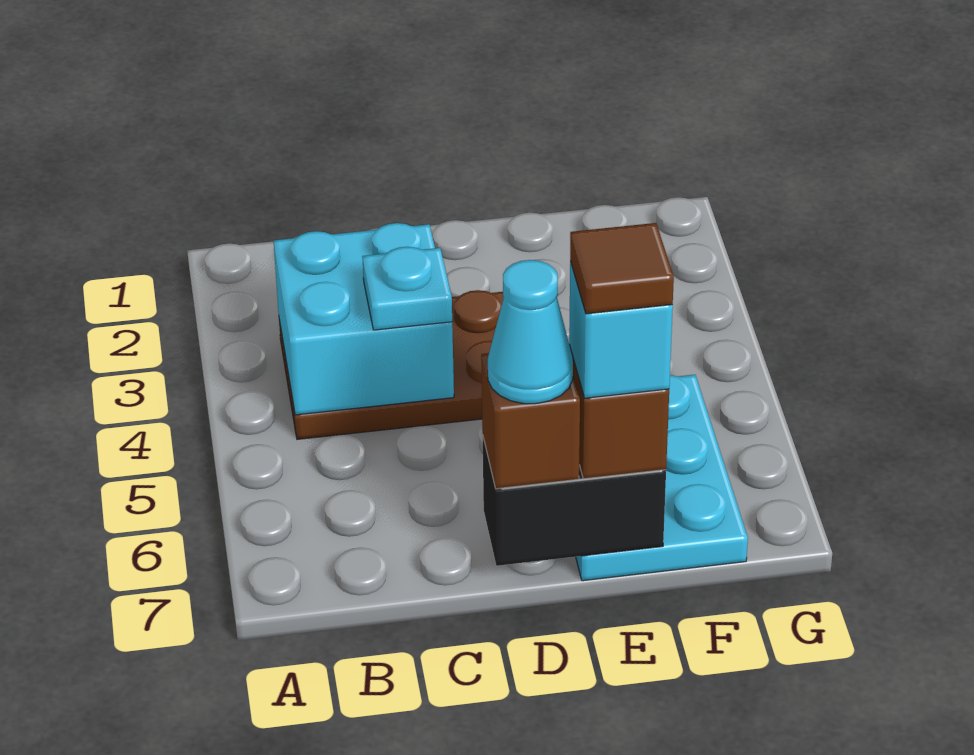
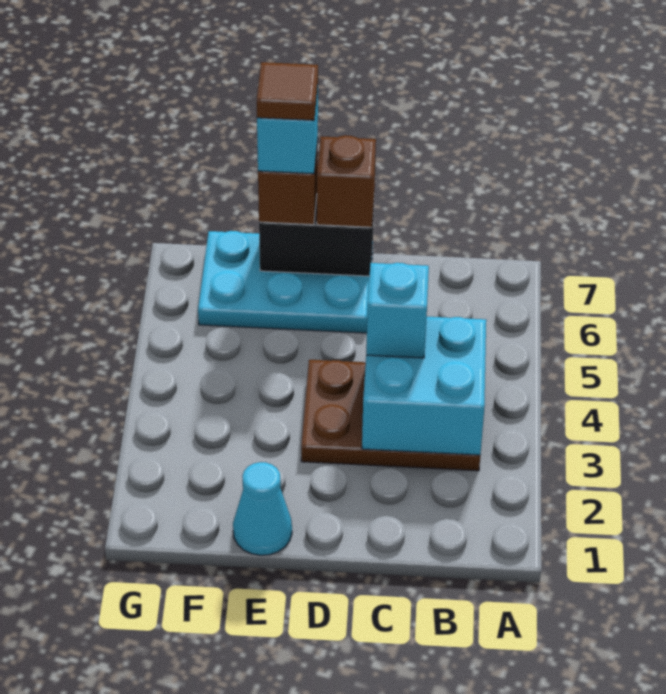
cyan 1x1 plate [362,247,452,330] -> cyan 1x1 brick [366,263,429,358]
cyan 1x1 cone [488,260,573,404] -> cyan 1x1 cone moved to [233,462,292,555]
cyan 2x3 plate [576,375,748,581] -> cyan 2x3 plate turned to [198,231,373,333]

